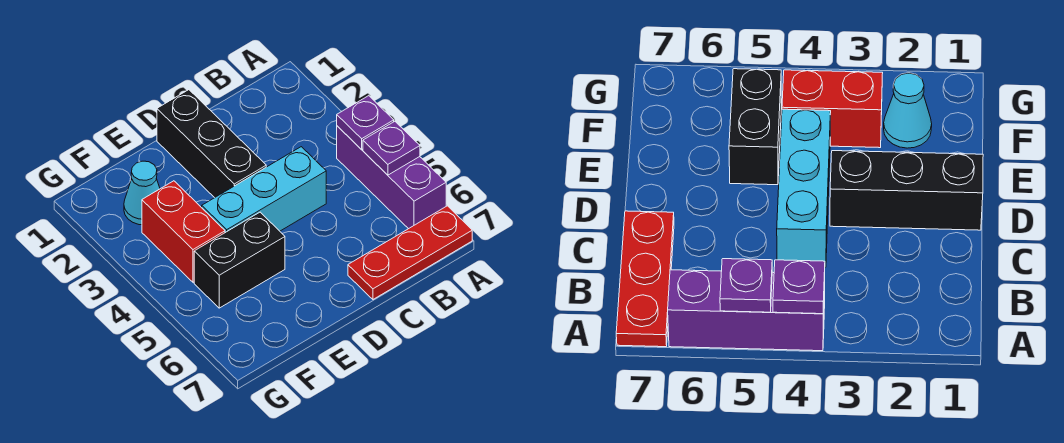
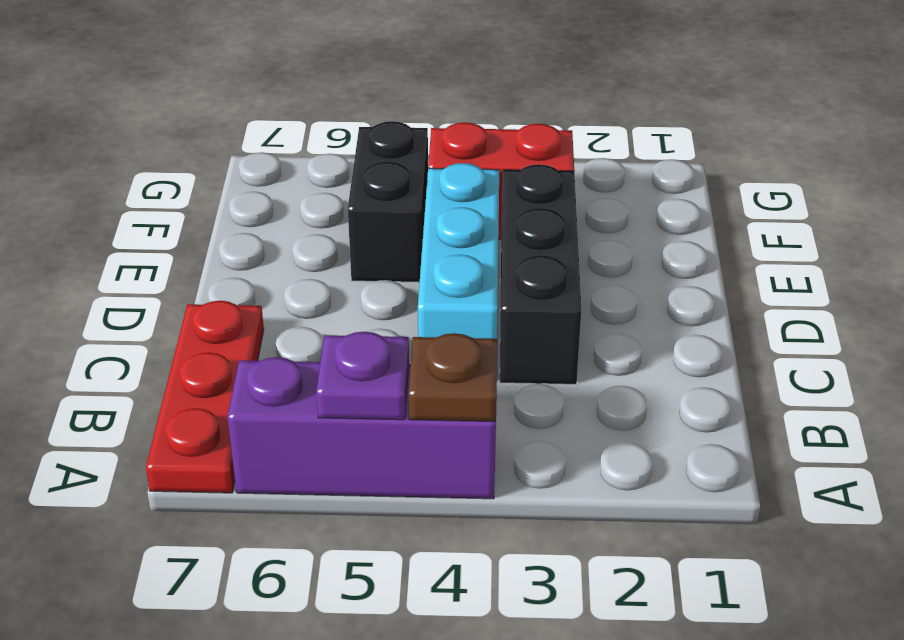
purple 1x1 plate [337,96,394,150] -> brown 1x1 plate [409,333,497,422]
black 1x3 brick [157,90,266,198] -> black 1x3 brick turned to [500,164,582,384]
cyan 1x1 cone [124,161,160,225] -> none

